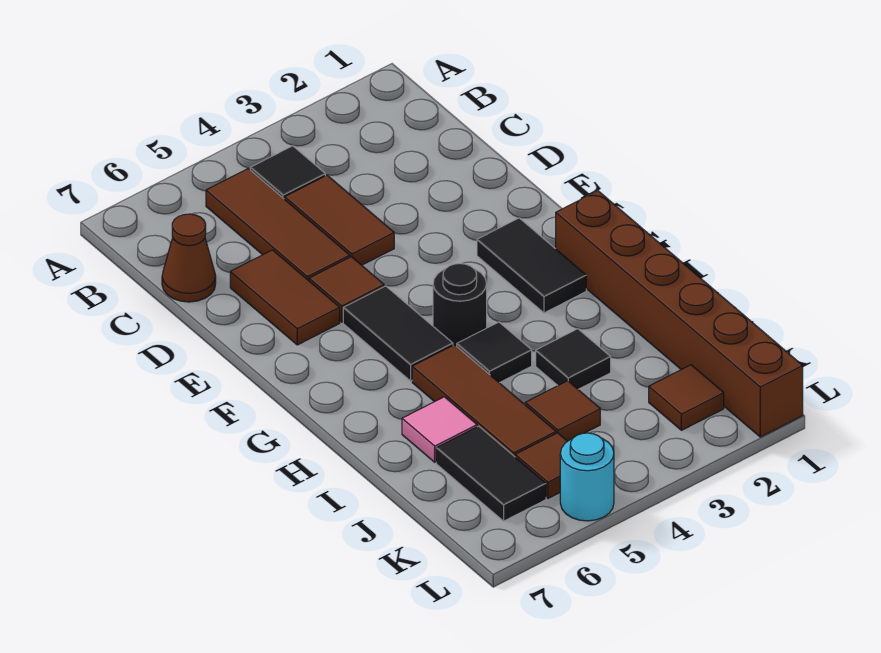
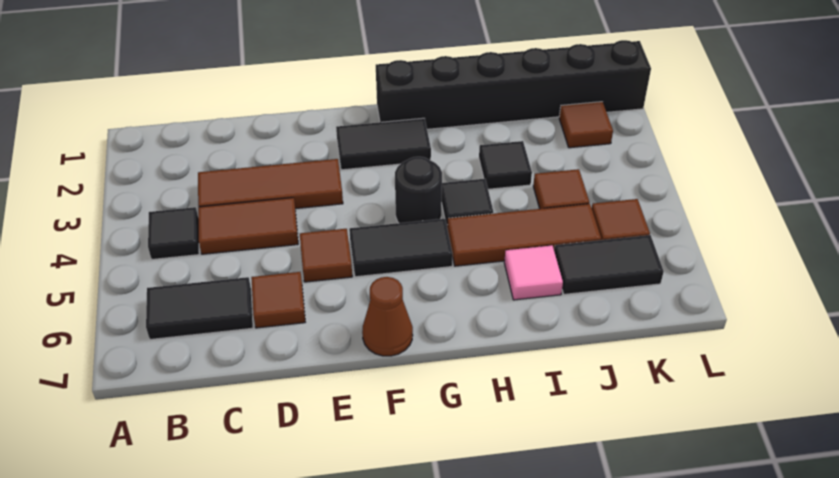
brown 1x3 tile [206,169,350,281] -> brown 1x3 tile moved to [198,159,343,209]
none -> black 1x2 tile [146,277,253,339]
brown 1x1 cone [162,214,216,302] -> brown 1x1 cone moved to [362,277,413,356]
brown 1x2 tile [230,250,340,345] -> brown 1x1 tile [251,272,305,328]
brown 1x6 brick [556,191,803,437] -> black 1x6 brick [376,40,651,129]
cyan 1x1 round brick [560,433,614,521] -> none

